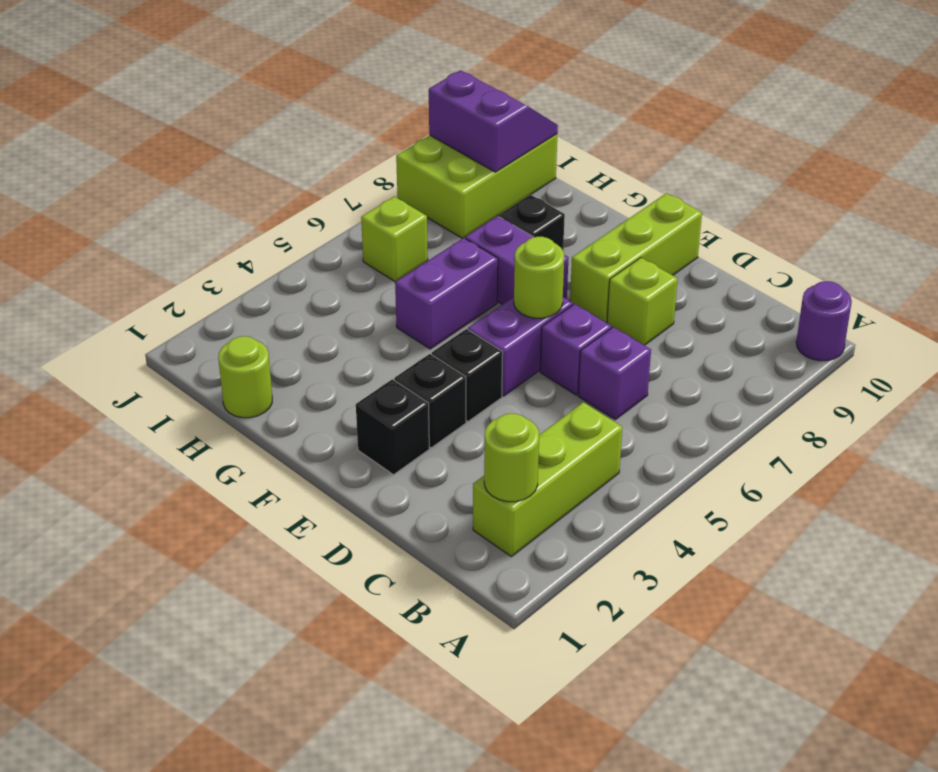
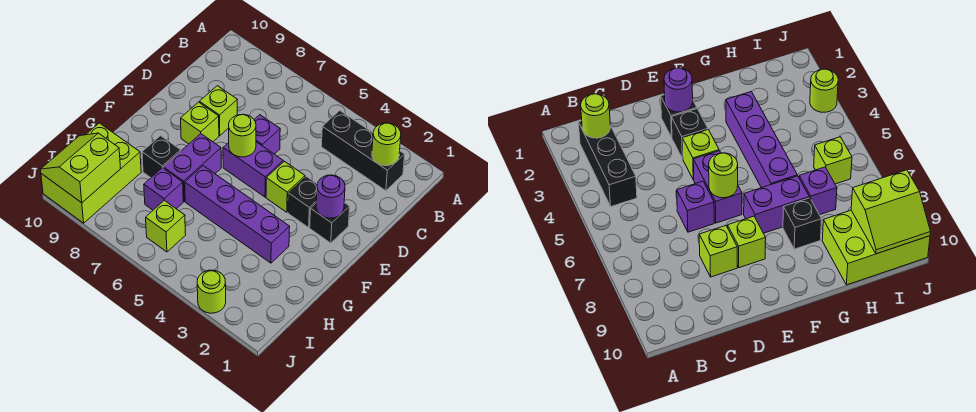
purple 1x1 round brick [796,281,852,361] -> purple 1x1 round brick moved to [316,175,345,218]
lime 1x3 brick [473,402,622,557] -> black 1x3 brick [321,111,405,191]
purple 1x1 brick [578,327,651,419] -> purple 1x1 brick moved to [144,168,183,210]
black 1x1 brick [432,329,503,422] -> lime 1x1 brick [266,161,305,212]
lime 1x3 brick [570,193,702,323] -> lime 1x1 brick [181,102,219,144]
purple 1x2 brick [395,238,498,349] -> purple 1x4 brick [185,166,290,263]
lime 1x1 round brick [218,336,272,418] -> lime 1x1 round brick moved to [197,270,226,313]
lime 2x3 brick [396,134,557,238] -> lime 2x3 brick turned to [41,123,141,223]
purple 2x2 slope [429,70,558,172] -> lime 2x2 slope [40,133,121,203]

